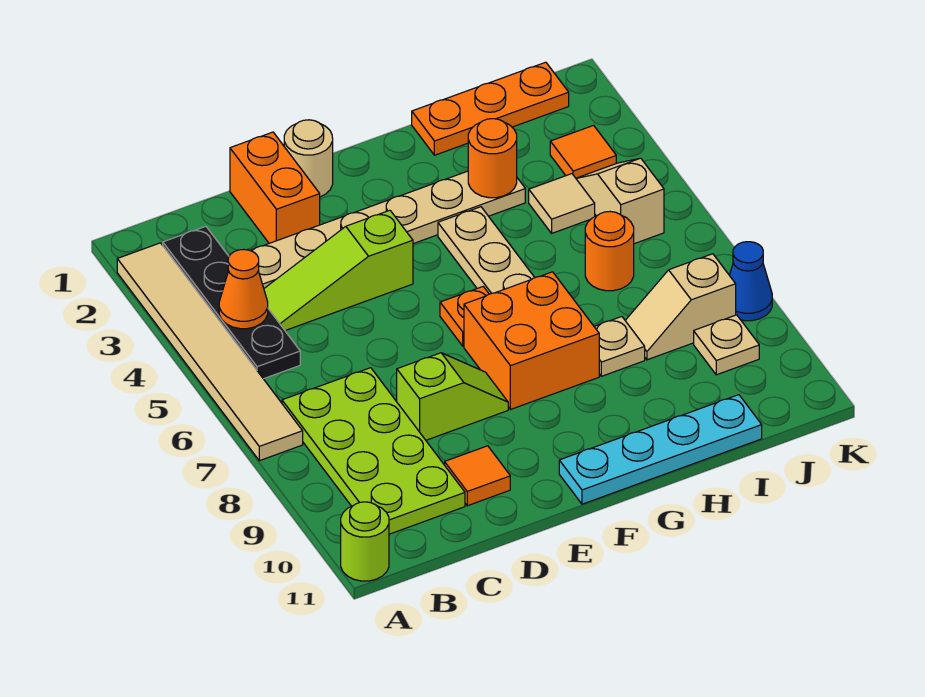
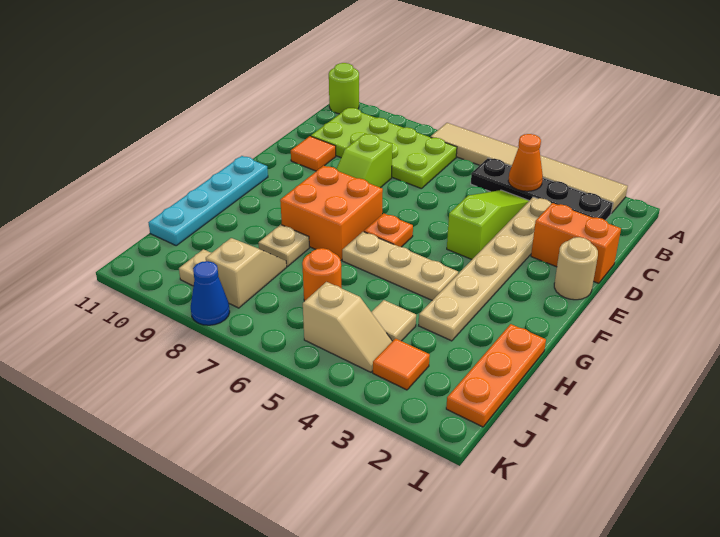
orange 1x1 round brick [468,119,517,198] -> none

